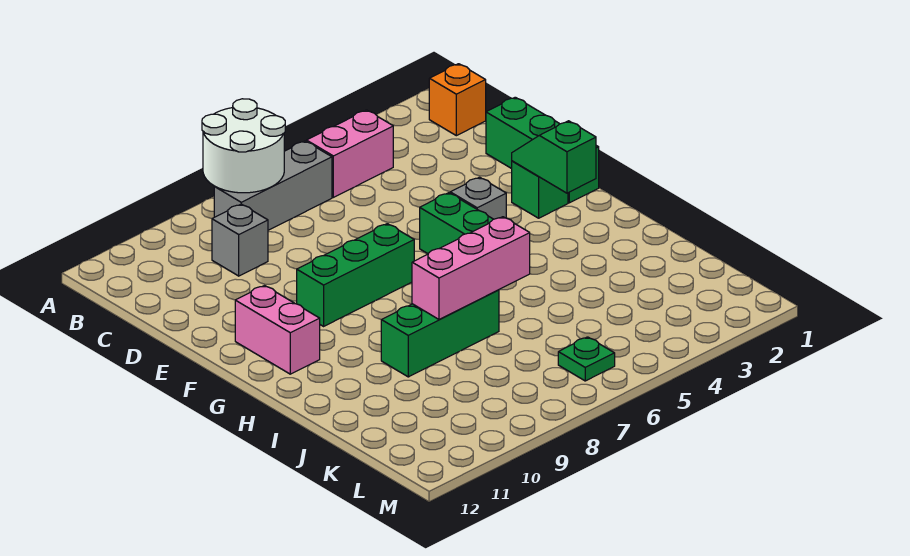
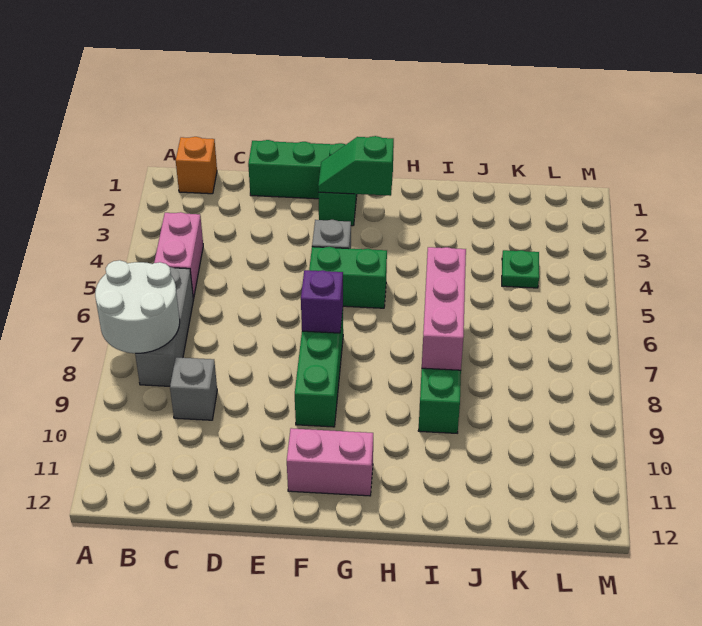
none -> purple 1x1 brick [301,270,343,333]
green 1x1 plate [558,337,615,381] -> green 1x1 plate moved to [502,250,539,288]

